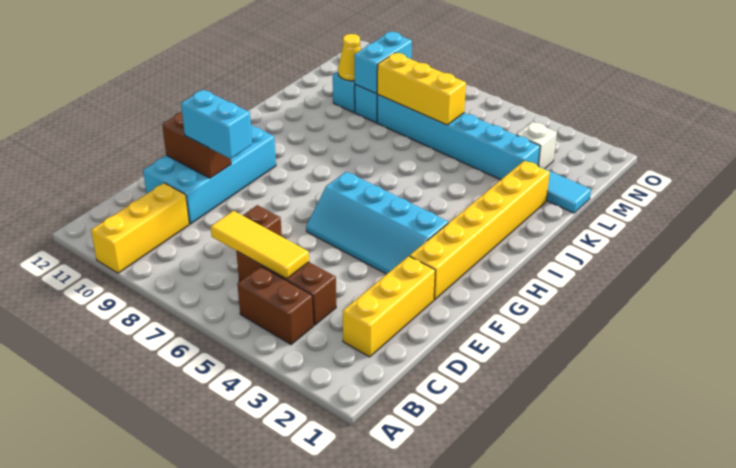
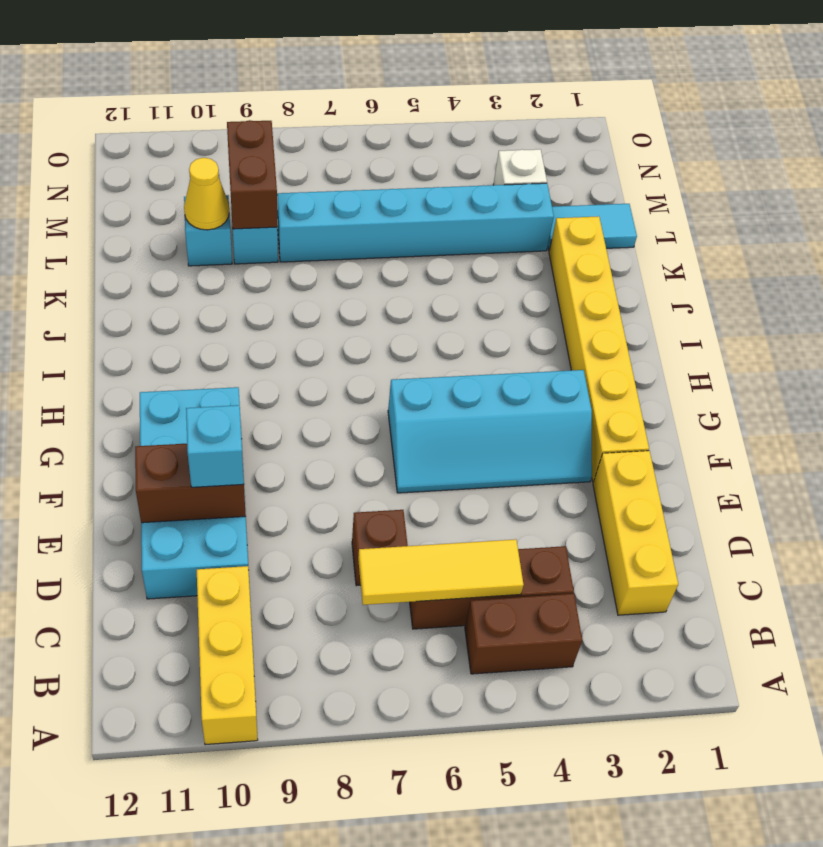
cyan 1x2 brick [181,90,252,159] -> cyan 1x1 brick [186,405,244,487]
yellow 1x3 brick [377,53,466,125] -> none
cyan 1x2 brick [354,32,412,94] -> brown 1x2 brick [227,120,277,229]

